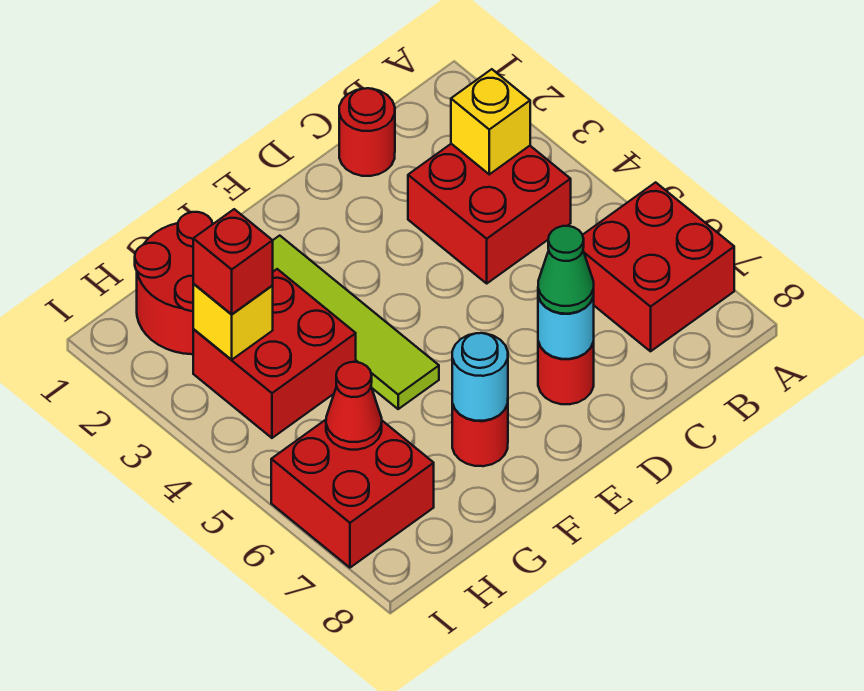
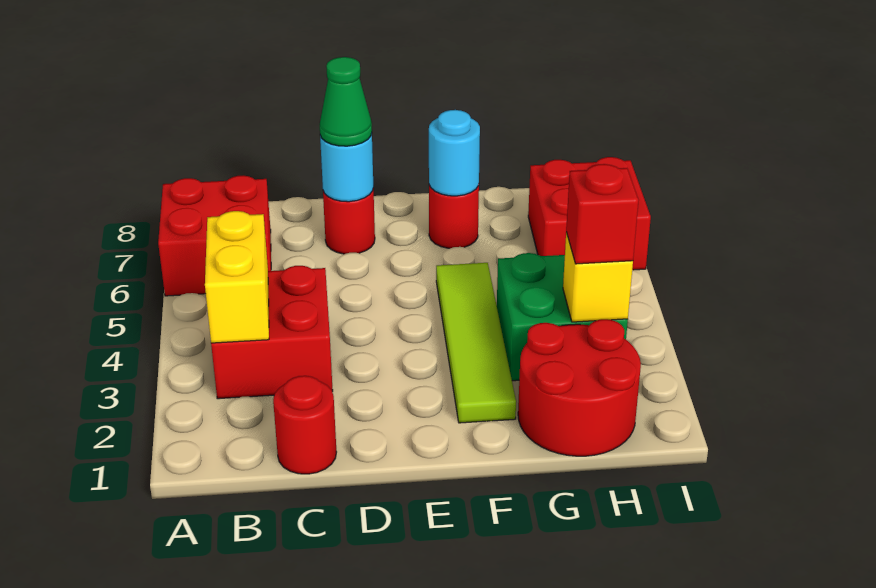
yellow 1x1 brick [451,69,530,174] -> yellow 1x2 brick [205,211,269,343]
red 2x2 brick [193,269,356,438] -> green 2x2 brick [497,253,628,381]
red 1x1 cone [326,362,382,450] -> none

